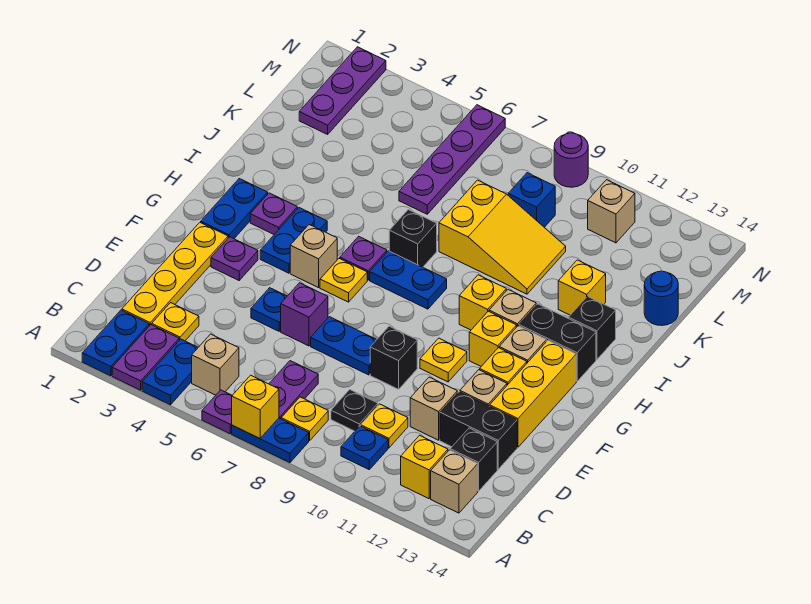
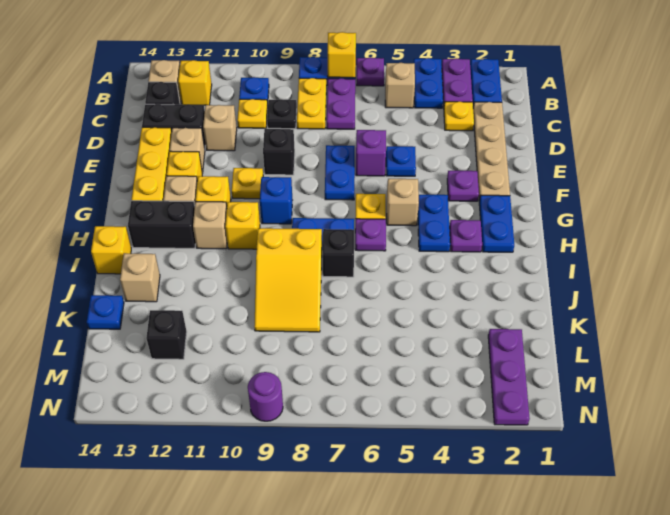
yellow 1x1 plate [281,397,328,441] -> yellow 1x2 plate [297,78,326,129]
yellow 1x4 plate [122,222,228,326] -> tan 1x4 plate [473,102,510,201]
blue 1x2 plate [311,317,377,375] -> blue 1x2 plate turned to [325,145,355,200]
black 1x1 brick [569,296,616,360] -> black 1x1 brick moved to [146,310,187,359]
yellow 2x3 slope [439,180,566,294] -> yellow 2x3 slope turned to [254,228,322,332]
yellow 1x1 brick [558,260,606,315] -> yellow 1x1 brick moved to [91,226,131,274]
purple 1x4 plate [399,105,505,214] -> none
blue 1x1 round brick [644,271,678,325] -> blue 1x1 plate [87,295,124,329]
blue 1x1 brick [508,173,555,227] -> blue 1x1 brick moved to [260,177,292,224]
tan 1x1 brick [588,180,635,243] -> tan 1x1 brick moved to [120,253,160,302]

